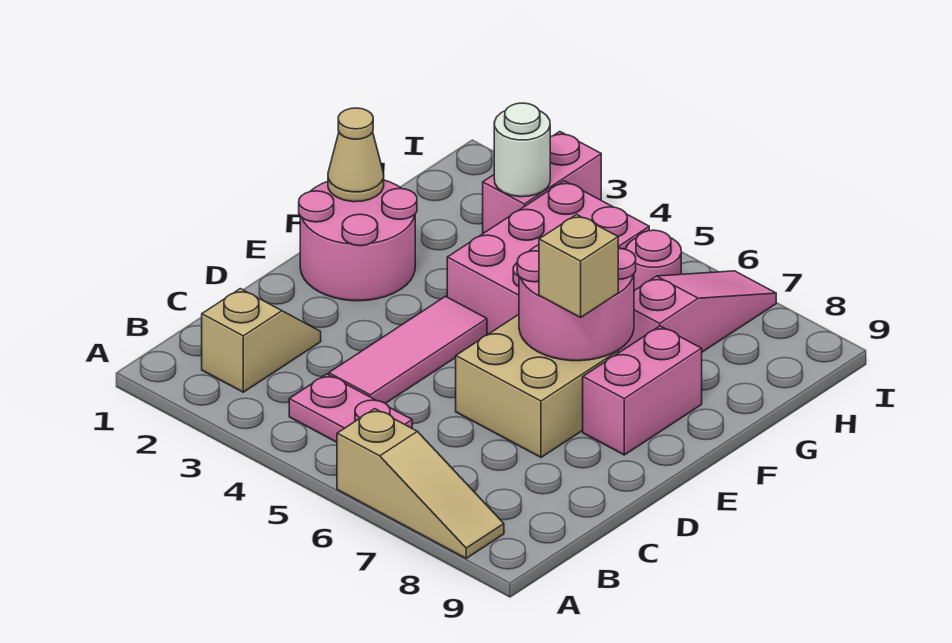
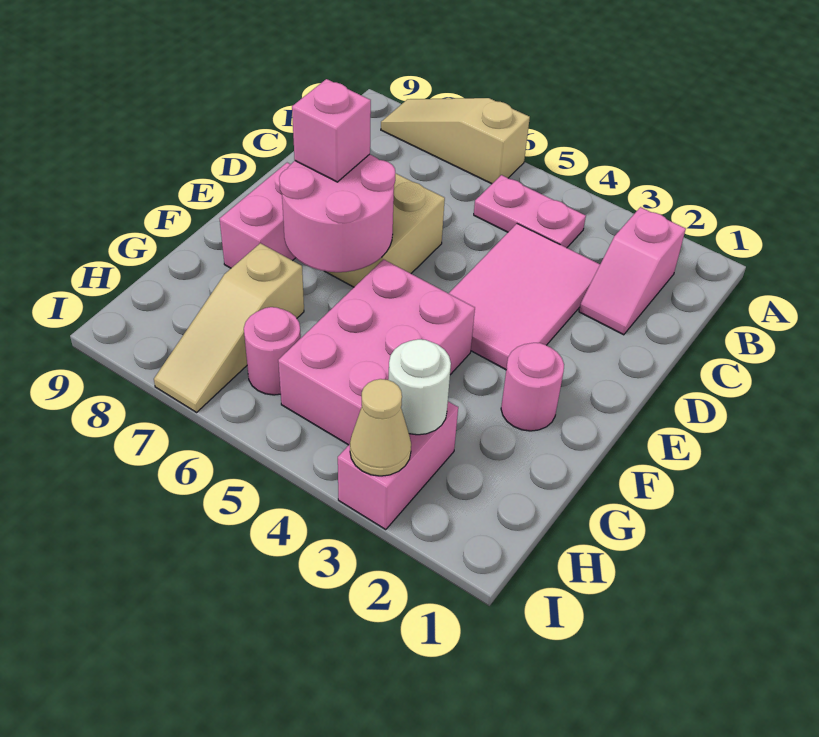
tan 1x2 slope [202,289,321,392] -> pink 1x2 slope [579,207,686,335]
pink 1x3 tile [329,296,487,403] -> pink 2x3 tile [449,224,600,370]
pink 2x2 round brick [299,180,417,301] -> pink 1x1 round brick [501,343,564,431]
tan 1x1 brick [539,214,618,317] -> pink 1x1 brick [292,79,371,182]
tan 1x1 cone [328,108,384,202] -> tan 1x1 cone moved to [350,379,411,476]
pink 1x3 slope [618,271,776,353] -> tan 1x3 slope [154,243,304,412]

